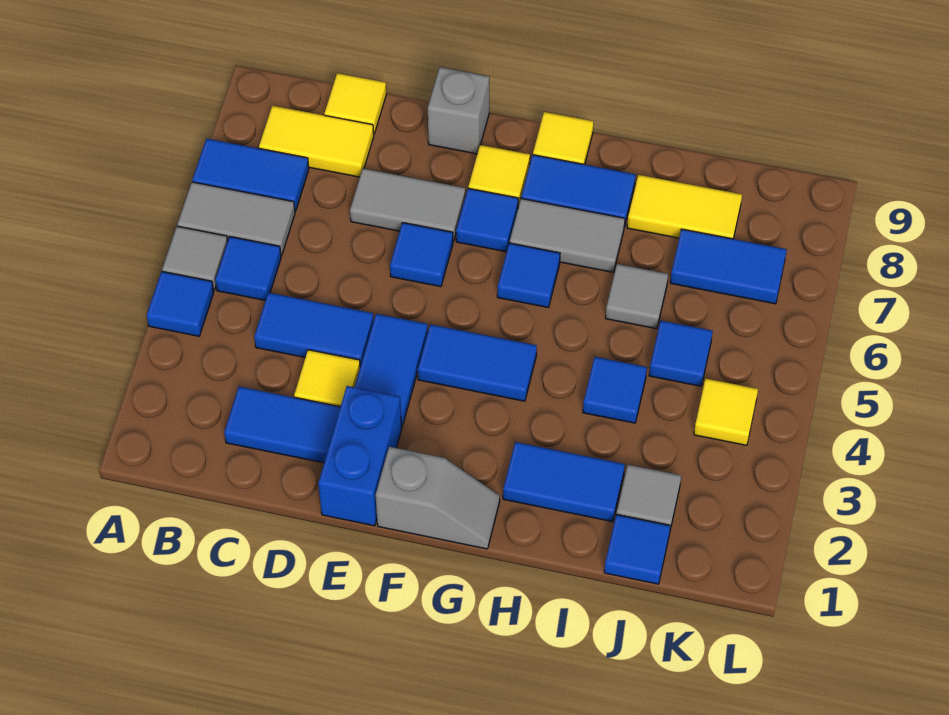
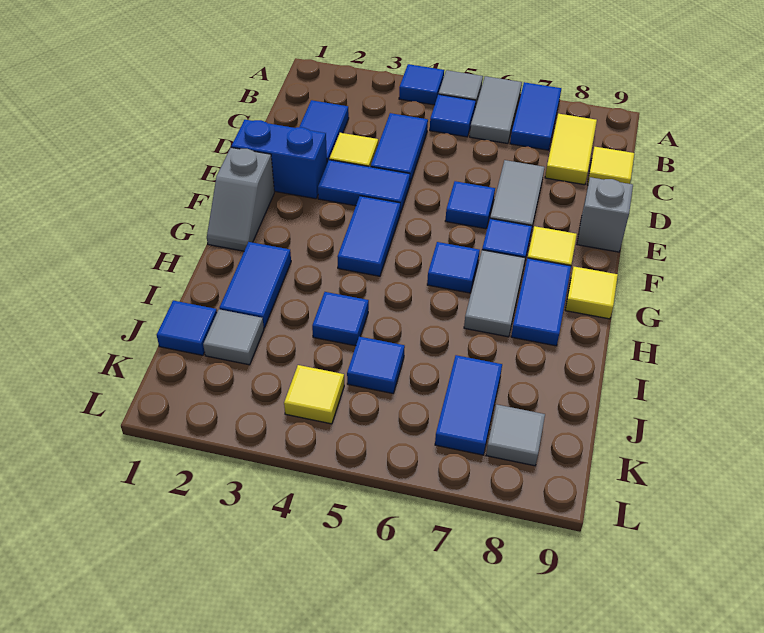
grey 1x1 tile [605,264,668,329] -> grey 1x1 tile moved to [486,405,545,466]
yellow 1x2 tile [627,175,742,239] -> none

